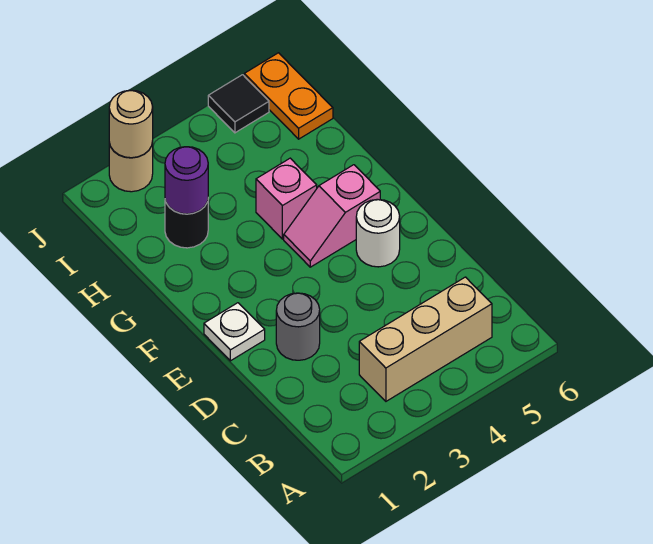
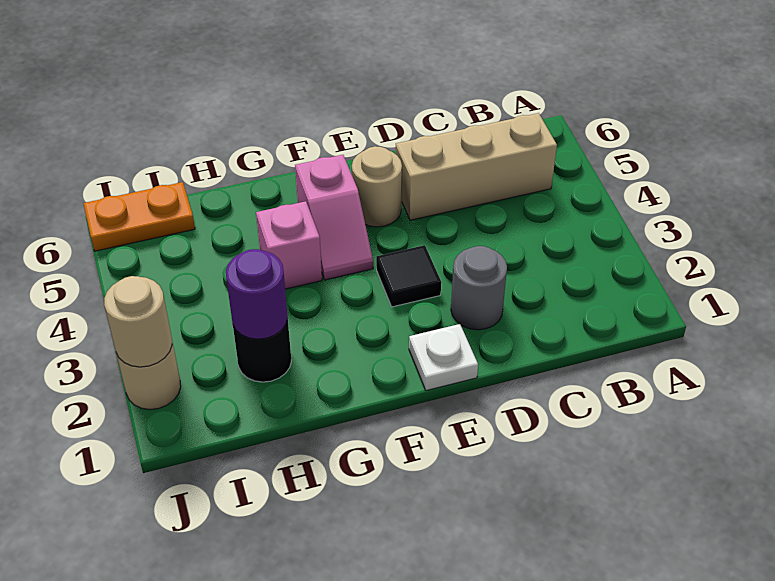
tan 1x3 brick [359,277,492,401] -> tan 1x3 brick turned to [396,113,557,220]
white 1x1 round brick [356,199,400,267] -> tan 1x1 round brick [352,146,402,227]
black 1x1 tile [208,75,269,133] -> black 1x1 tile moved to [376,245,441,307]

